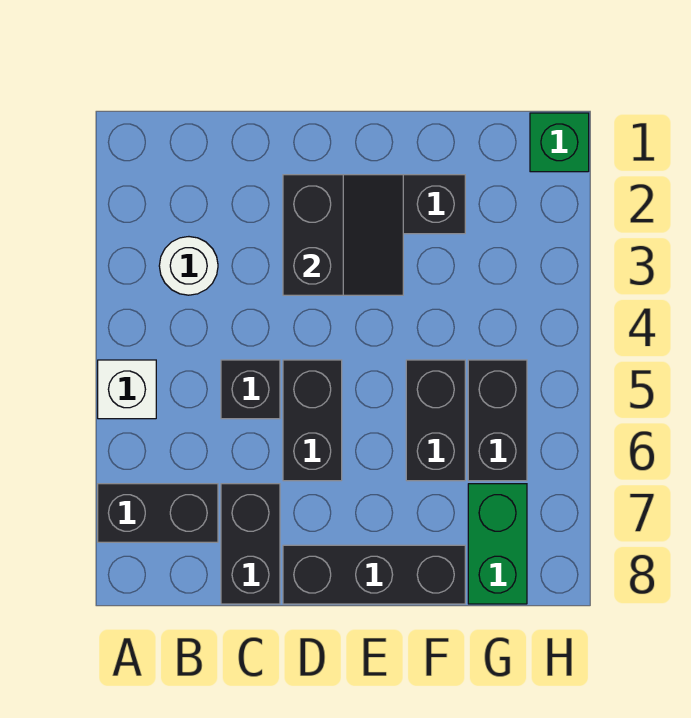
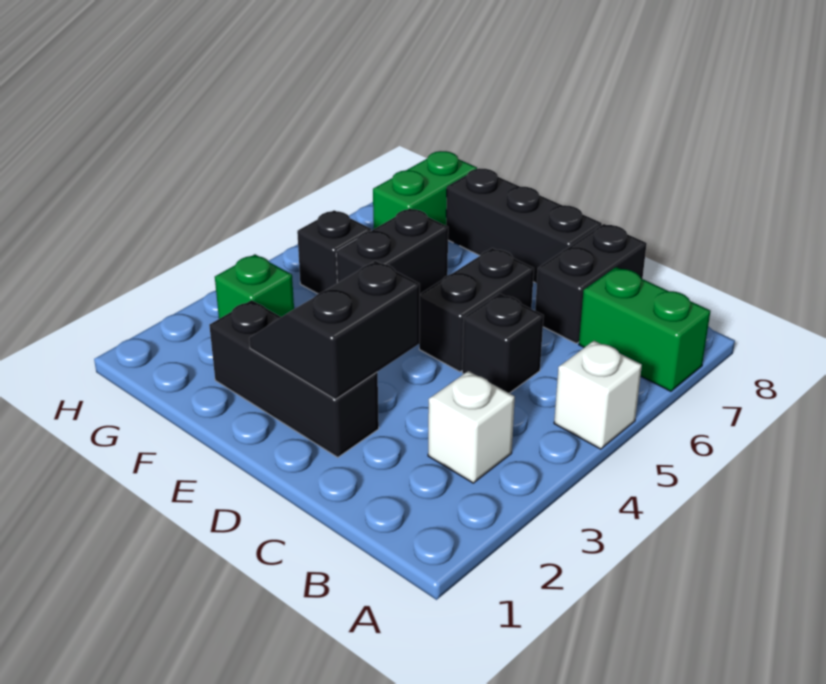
black 1x2 brick [98,484,218,542] -> green 1x2 brick [579,267,710,391]
white 1x1 round brick [159,237,218,295] -> white 1x1 brick [428,371,515,483]
black 1x2 brick [468,360,527,481] -> black 1x1 brick [297,210,371,294]
green 1x1 brick [530,113,589,172] -> green 1x1 brick moved to [215,254,294,319]

